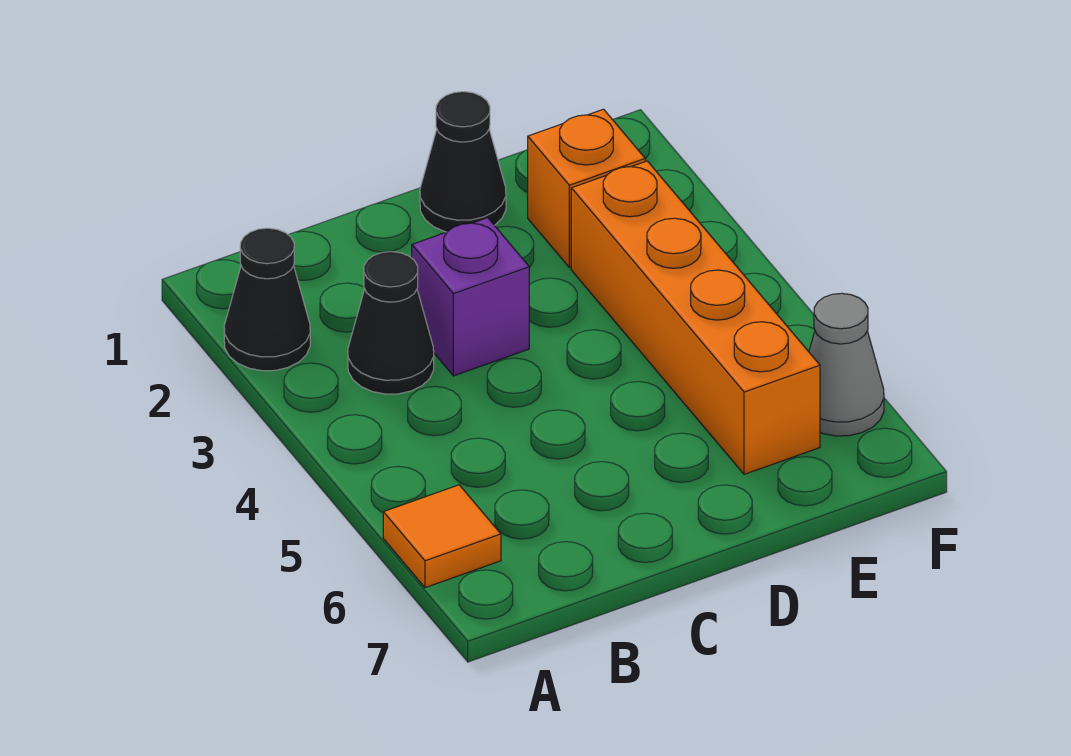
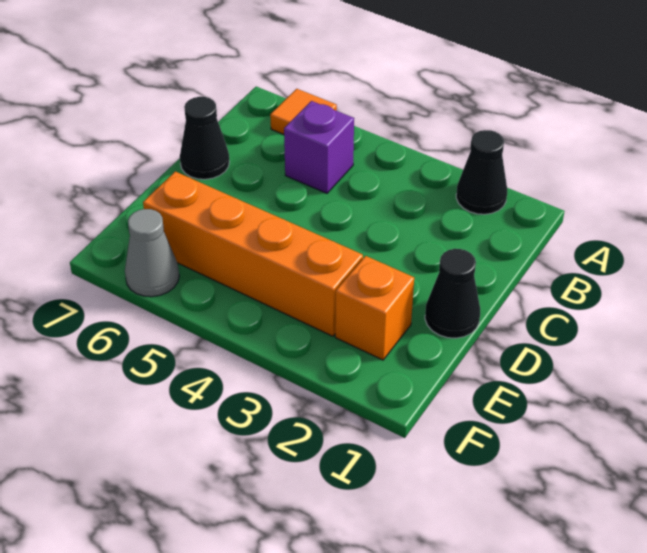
black 1x1 cone [348,252,434,394] -> black 1x1 cone moved to [180,97,229,179]
purple 1x1 brick [412,218,529,376] -> purple 1x1 brick moved to [284,101,354,193]

